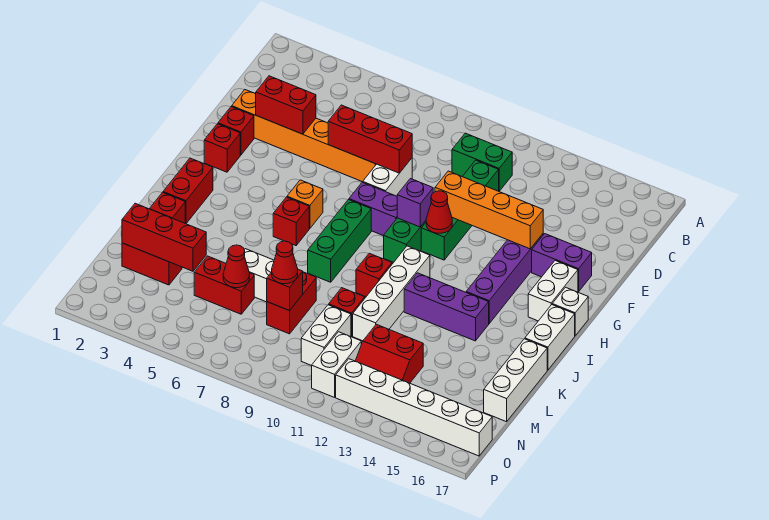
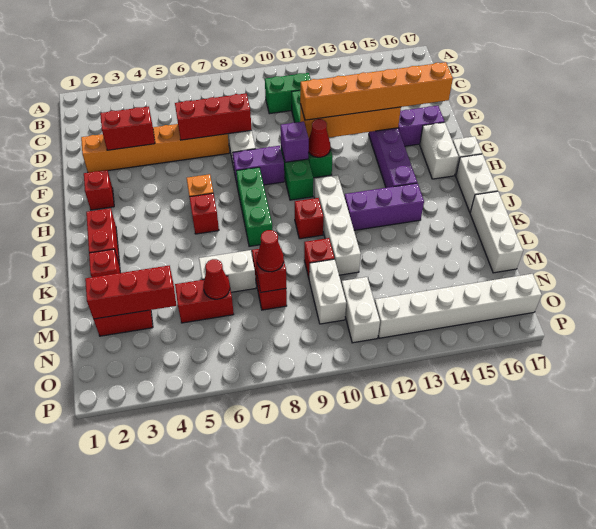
red 1x1 brick [218,107,254,155] -> none
none -> orange 1x6 brick [300,62,453,120]
red 2x2 slope [355,324,423,383] -> none

